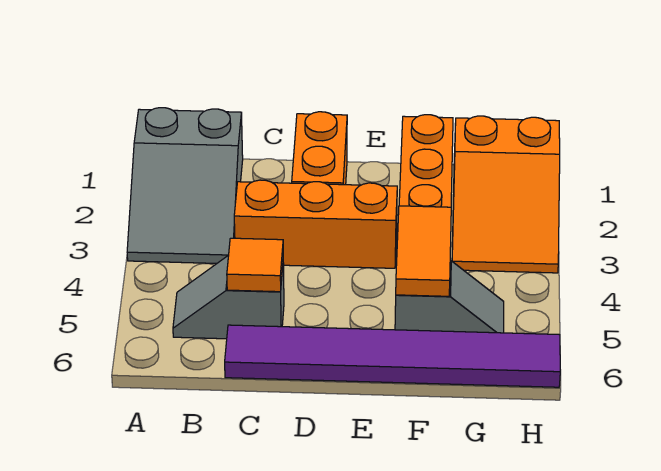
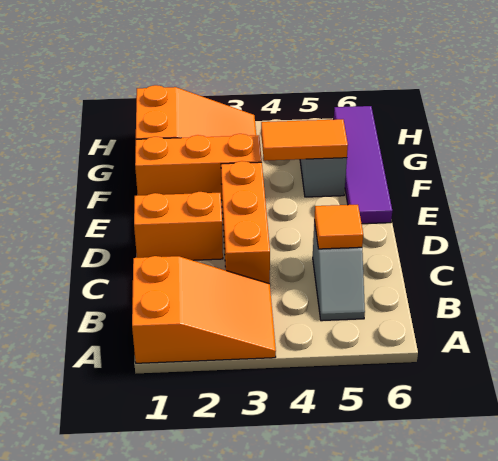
grey 2x3 slope [127,108,243,263] -> orange 2x3 slope [132,256,276,363]
purple 1x6 tile [225,325,560,387] -> purple 1x4 tile [334,106,392,224]

